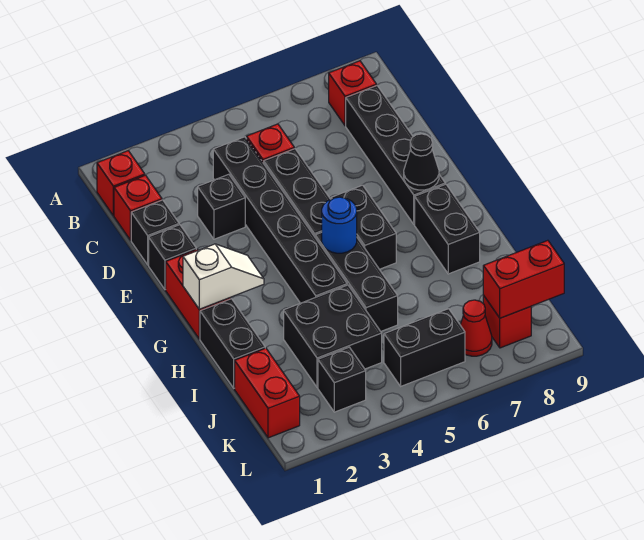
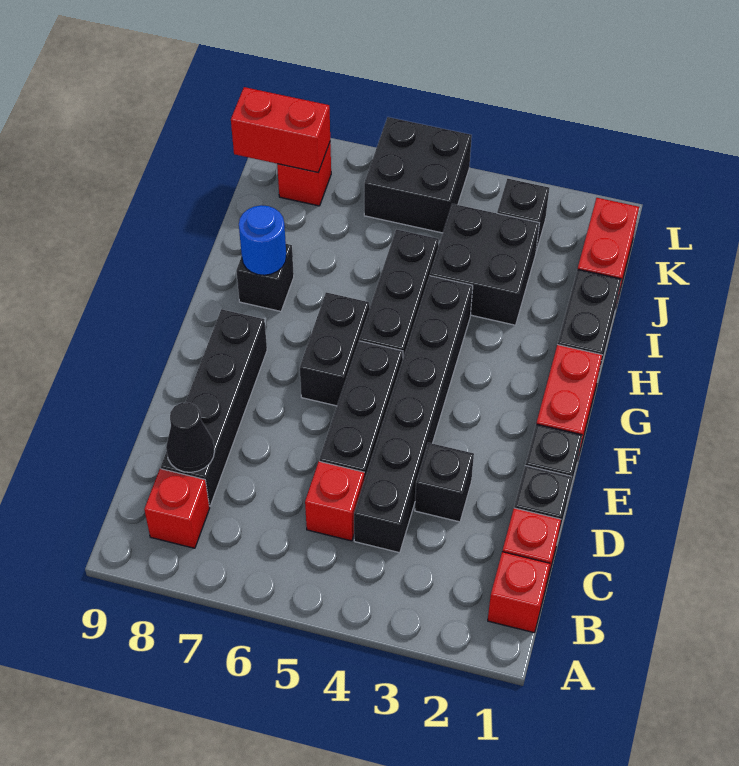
black 1x1 cone [404,134,439,190] -> black 1x1 cone moved to [166,403,215,472]
white 1x2 slope [183,244,264,309] -> none
blue 1x1 round brick [322,197,357,253] -> blue 1x1 round brick moved to [239,205,286,275]
black 1x2 brick [415,184,480,274] -> black 1x1 brick [236,244,294,311]
black 1x2 brick [384,309,465,386] -> black 2x2 brick [364,117,472,233]
red 1x1 cone [460,300,492,356] -> none

